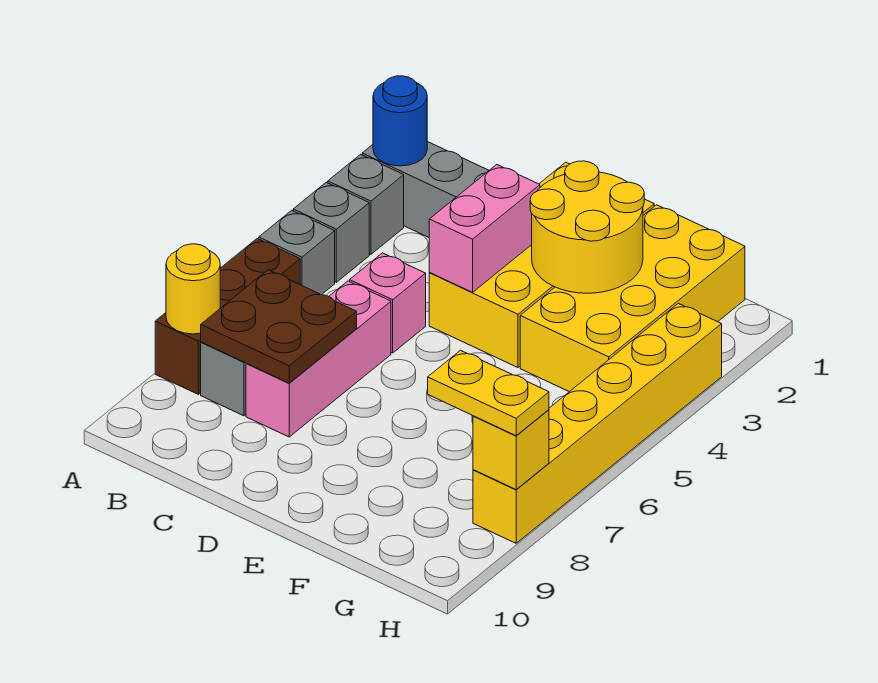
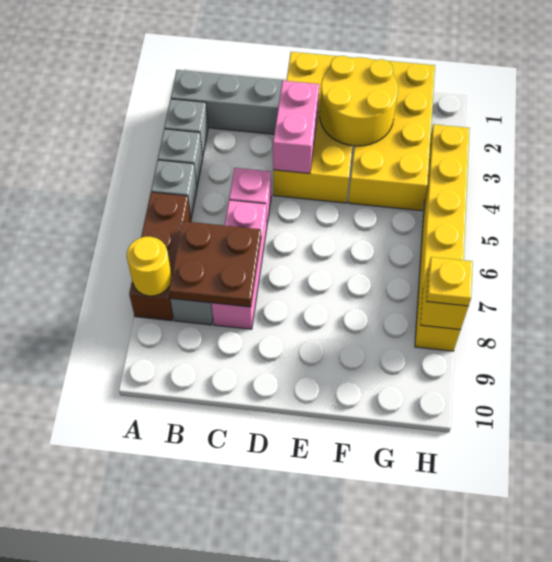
blue 1x1 round brick [373,76,427,166] -> none
yellow 1x2 plate [428,350,549,436] -> yellow 1x1 plate [427,257,473,306]

